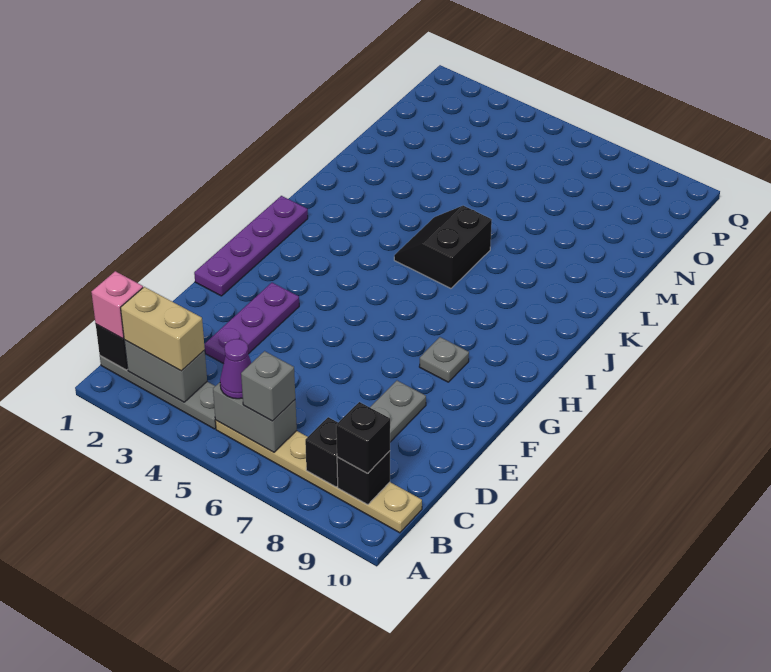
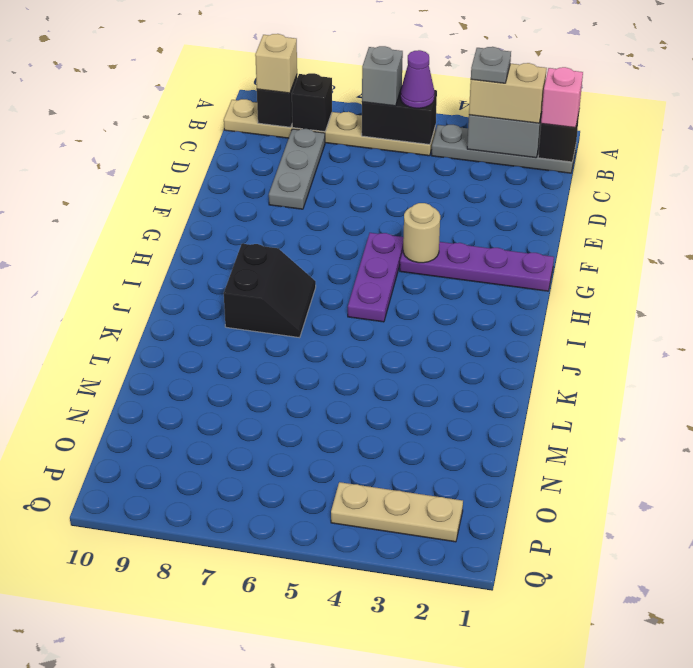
grey 1x2 brick [213,382,297,452] -> black 1x2 brick [362,90,437,145]
black 1x1 brick [336,402,390,473] -> tan 1x1 brick [255,34,297,93]
purple 1x3 plate [205,283,299,364] -> purple 1x3 plate moved to [348,233,404,322]
purple 1x4 plate [194,196,308,296] -> purple 1x4 plate turned to [400,242,554,291]
none -> tan 1x1 round brick [403,203,440,263]
grey 1x1 plate [419,337,469,382] -> grey 1x1 plate moved to [471,47,511,83]
black 2x2 slope [394,206,492,288] -> black 2x2 slope moved to [224,244,316,338]
none -> tan 1x3 plate [331,482,463,542]

